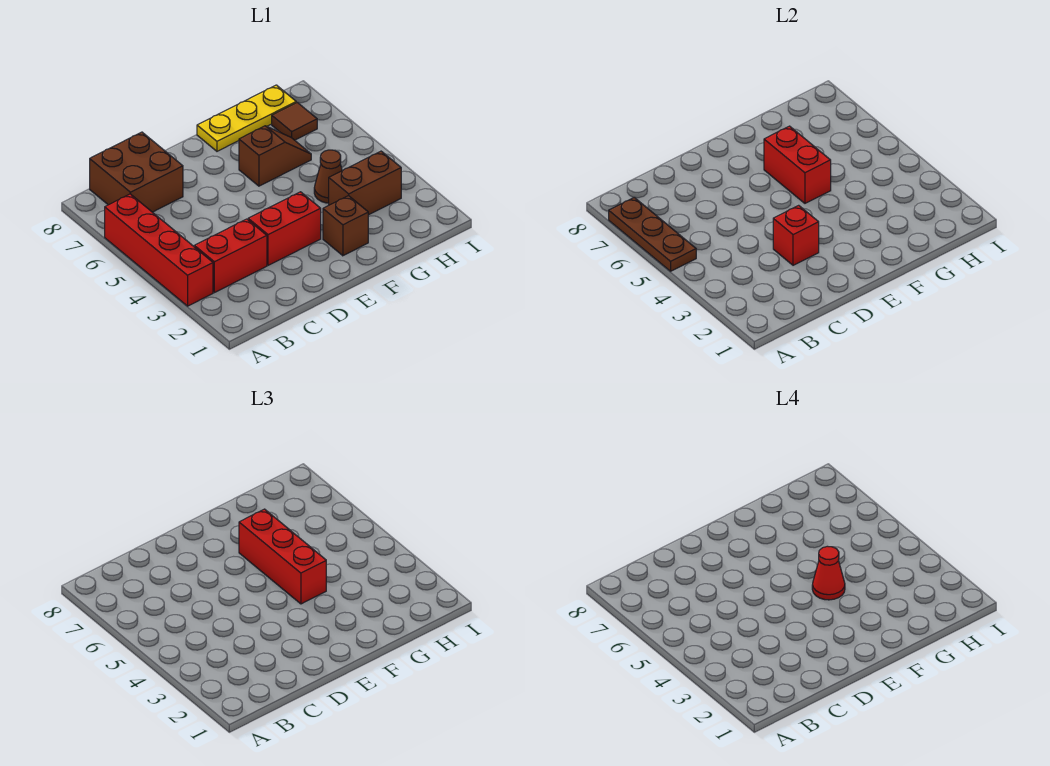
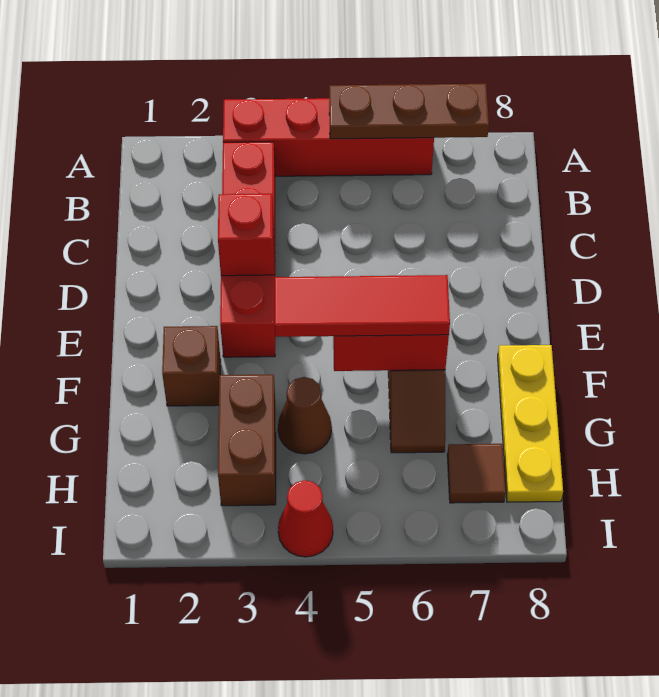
brown 2x2 brick [90,132,183,212] -> none
red 1x3 brick [239,509,326,604] -> red 1x3 tile [275,275,450,337]
red 1x1 cone [812,546,845,600] -> red 1x1 cone moved to [278,480,333,557]

